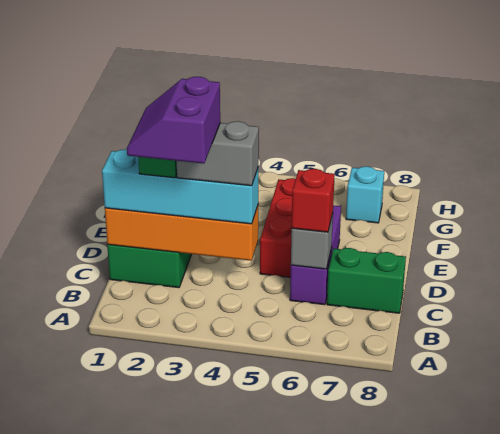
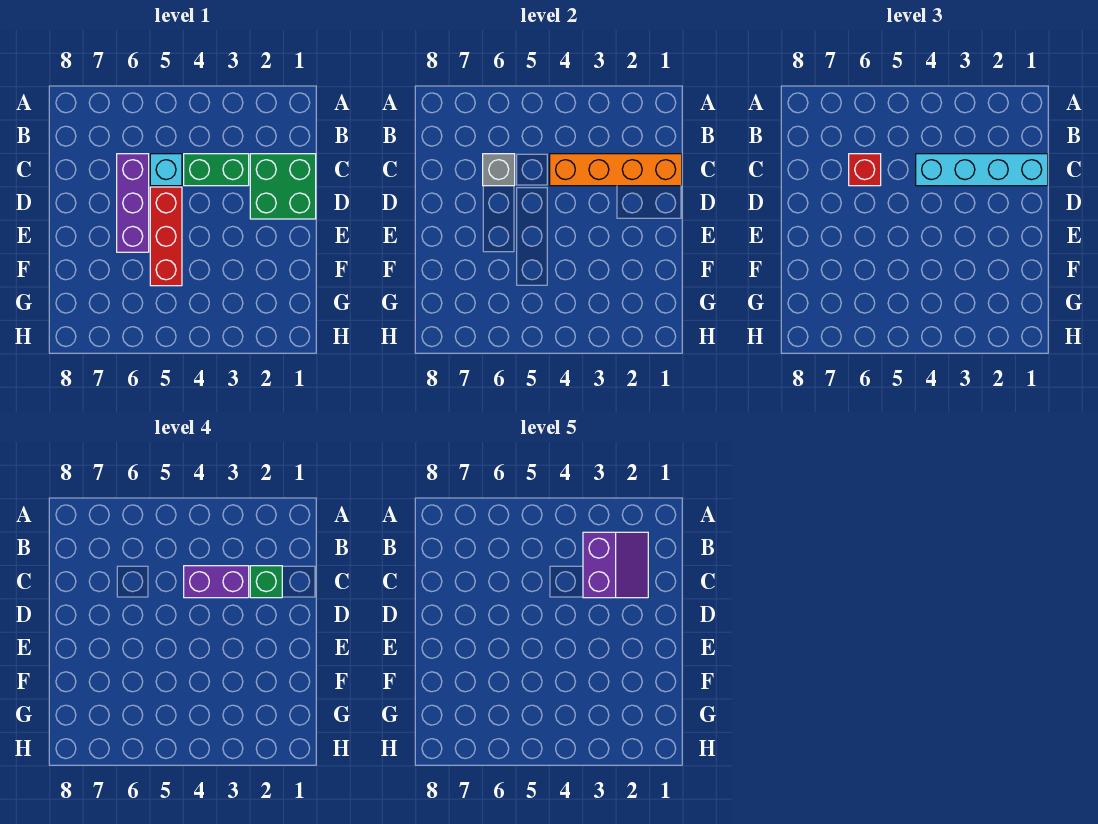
grey 1x2 brick [177,121,259,186] -> purple 1x2 brick [184,566,249,598]
green 1x2 brick [327,248,406,313] -> green 1x2 brick moved to [184,154,249,186]
cyan 1x1 brick [346,166,384,223] -> cyan 1x1 brick moved to [150,154,182,186]

